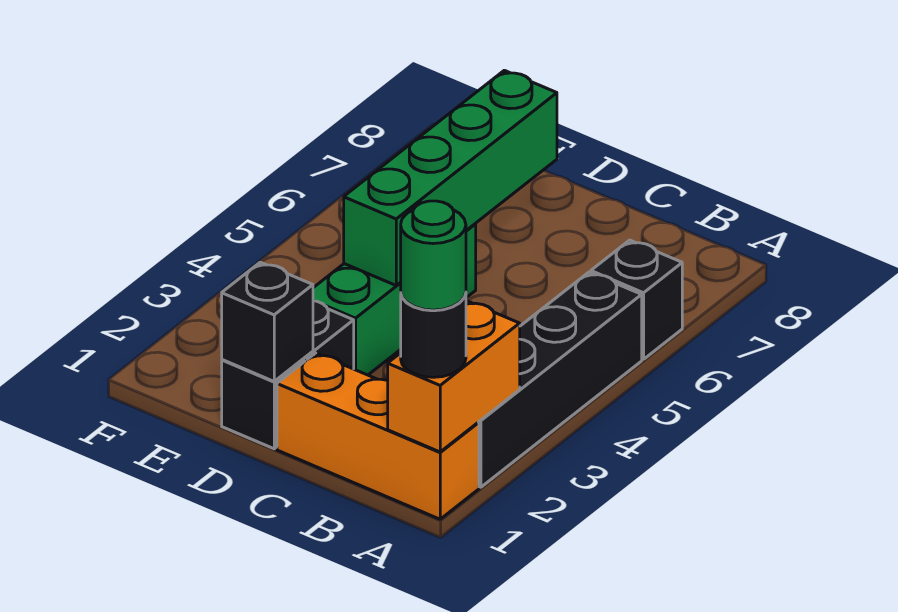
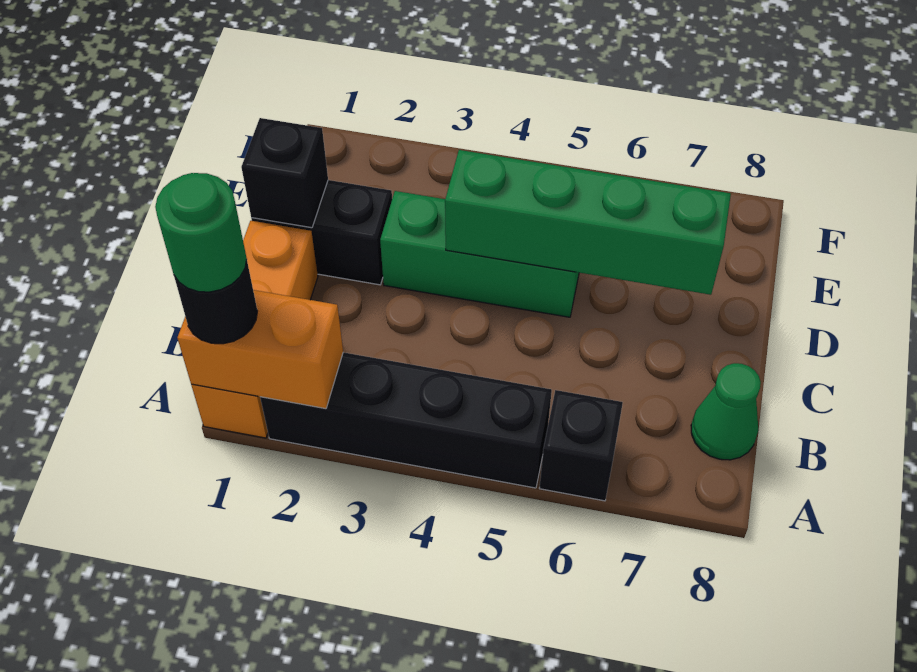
none -> green 1x1 cone [691,363,761,460]

